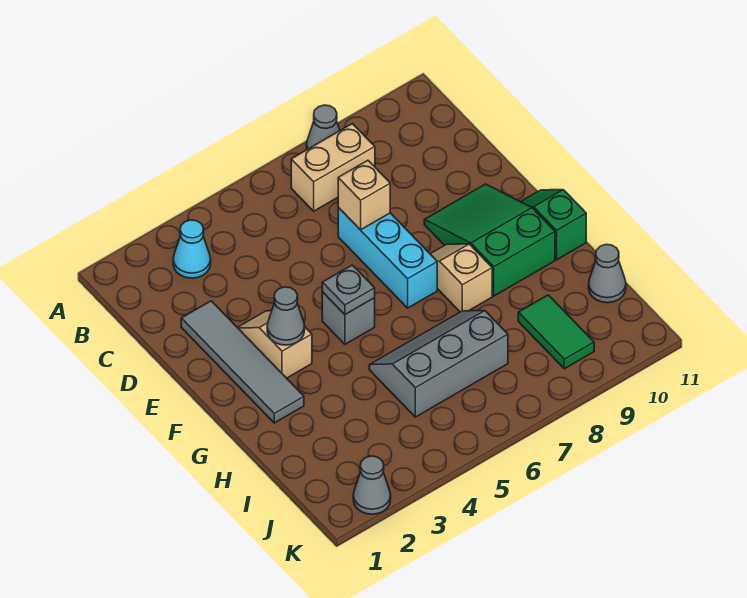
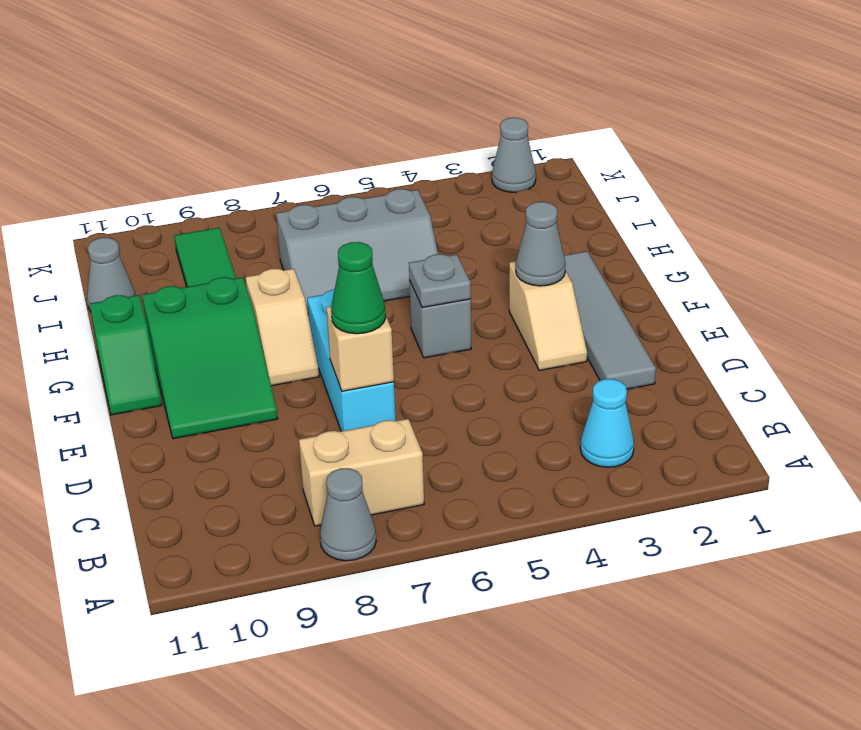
none -> green 1x1 cone [331,242,386,334]

